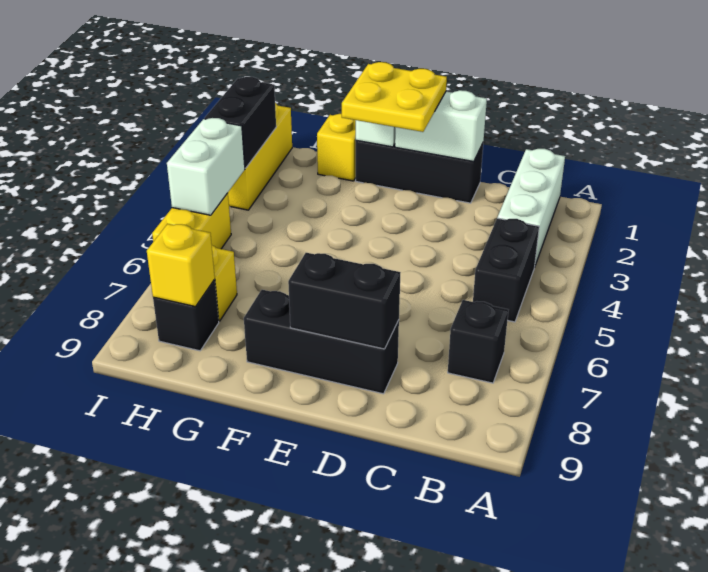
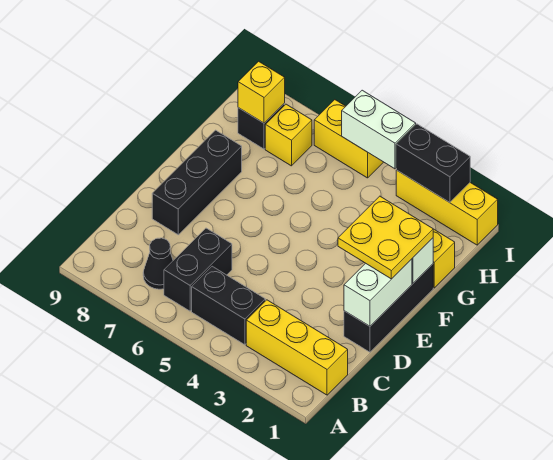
white 1x3 brick [497,149,565,265] -> yellow 1x3 brick [246,300,348,395]
black 1x1 brick [448,300,508,383] -> black 1x1 cone [143,238,173,289]
black 1x2 brick [288,253,400,349] -> black 1x2 brick moved to [164,228,232,311]

